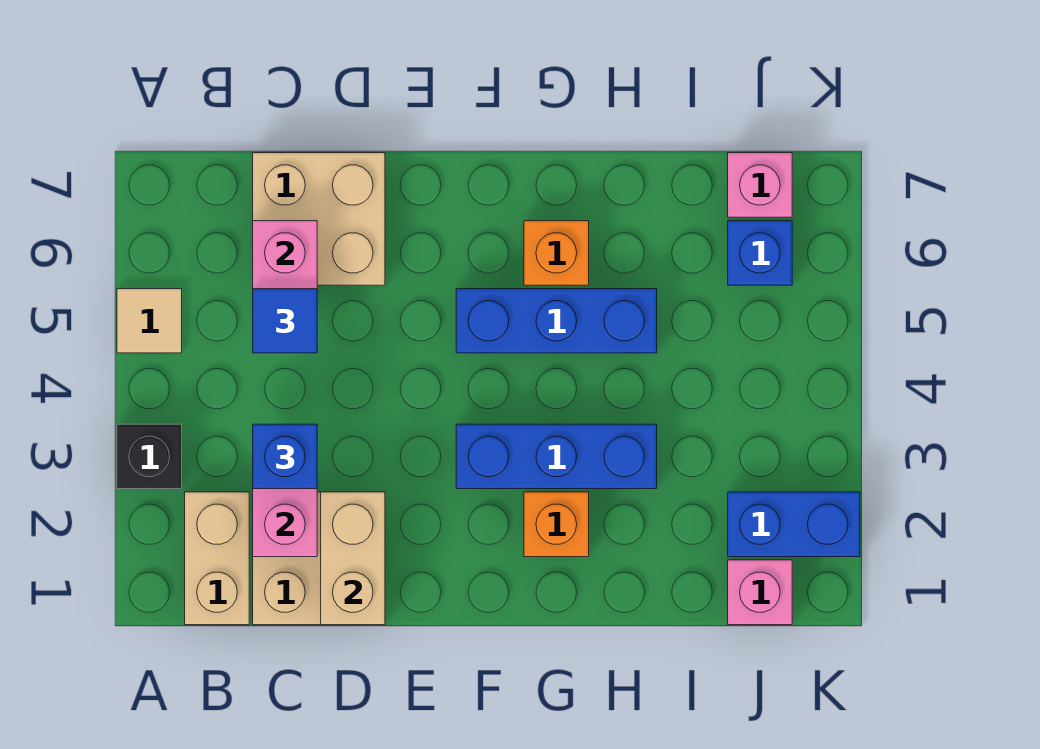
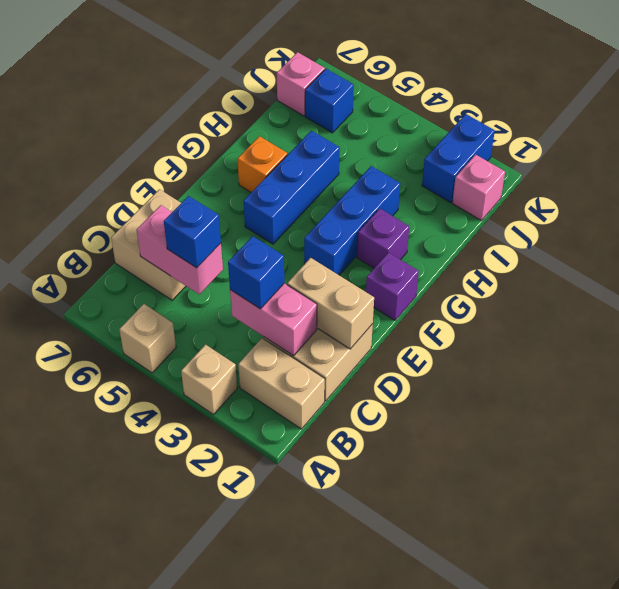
black 1x1 brick [117,424,182,489] -> tan 1x1 brick [181,345,237,414]
tan 1x1 tile [117,289,182,353] -> tan 1x1 brick [119,304,176,373]
blue 1x1 tile [253,289,317,353] -> blue 1x1 brick [164,196,221,268]
none -> purple 1x1 brick [366,253,419,320]
orange 1x1 brick [524,492,589,557] -> purple 1x1 brick [357,209,409,268]

